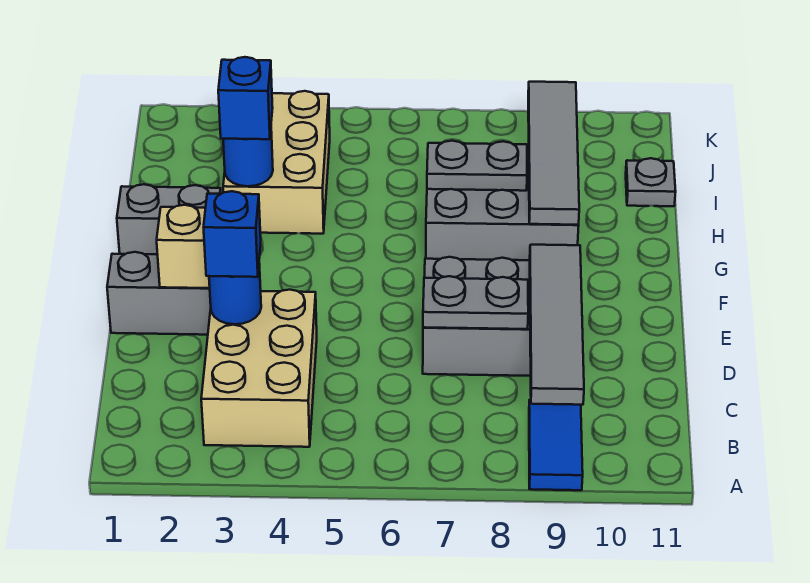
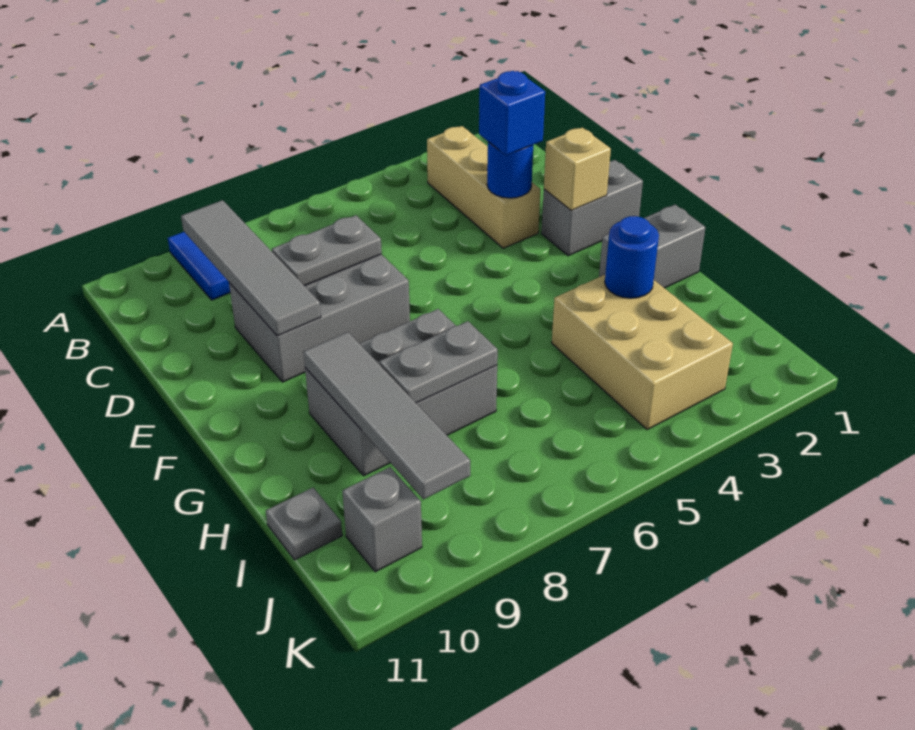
tan 2x3 brick [201,290,317,447] -> tan 1x3 brick [427,126,541,248]
blue 1x1 brick [218,57,273,139] -> none
none -> grey 1x1 brick [342,467,422,572]

